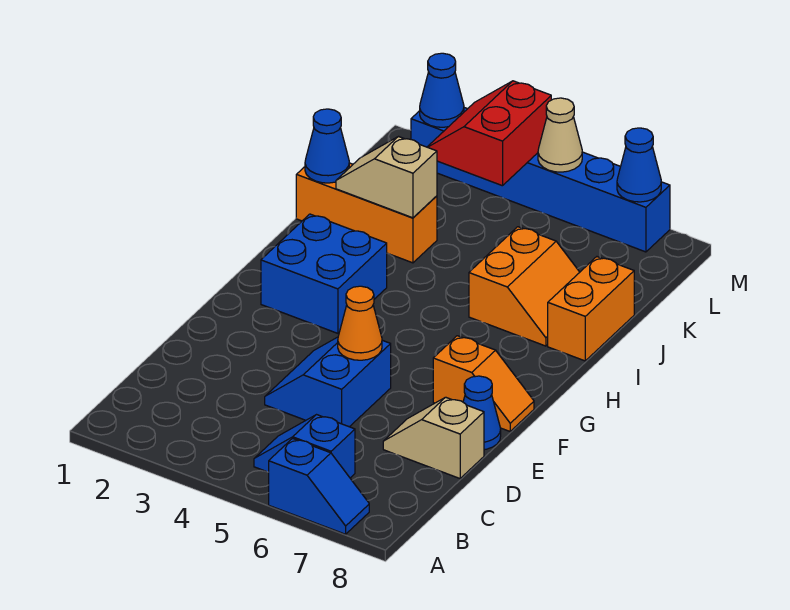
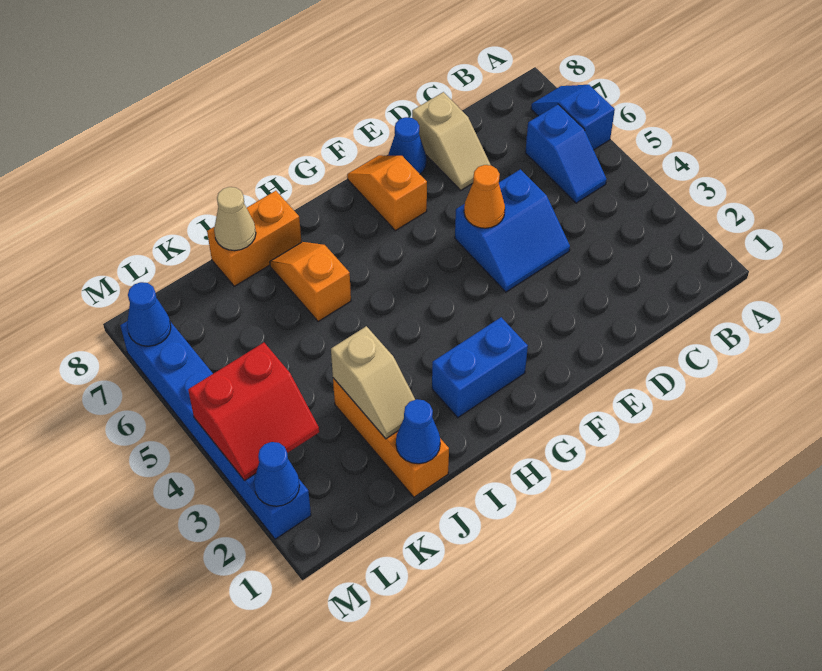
blue 2x2 brick [261,214,387,333] -> blue 1x2 brick [432,317,528,418]
orange 2x2 slope [469,227,580,346] -> orange 1x2 slope [270,242,351,322]
tan 1x1 cone [538,98,582,172] -> tan 1x1 cone moved to [214,187,256,251]

